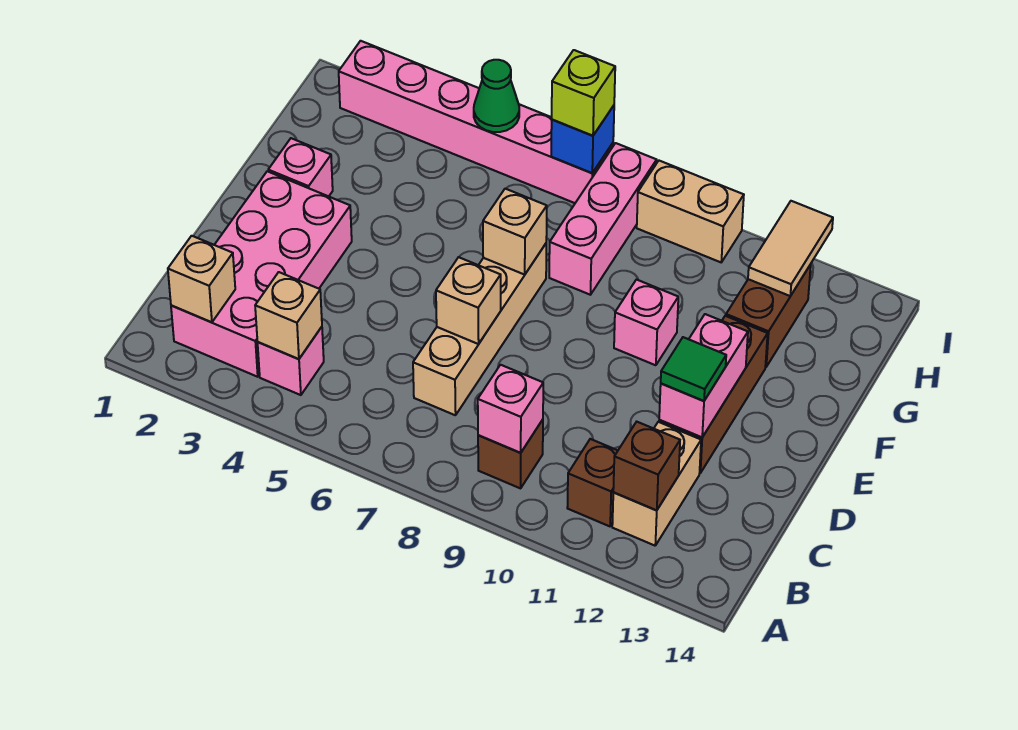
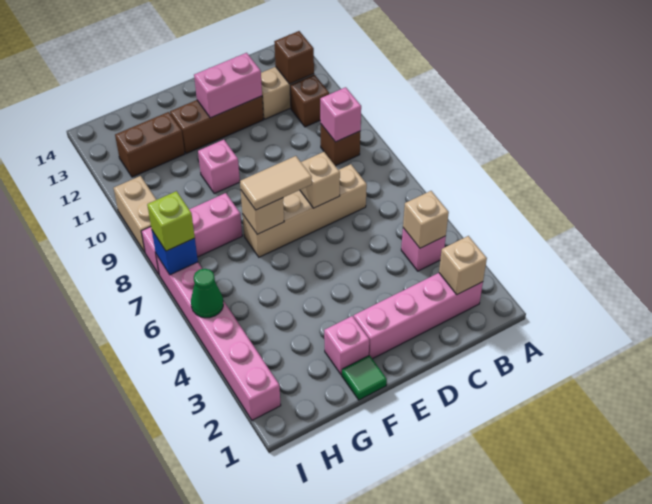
pink 2x4 brick [171,171,352,377] -> pink 1x4 brick [354,273,483,359]
green 1x1 tile [661,337,726,401] -> green 1x1 tile moved to [342,355,387,400]
tan 1x2 tile [748,201,833,296] -> tan 1x2 tile moved to [240,156,312,210]

